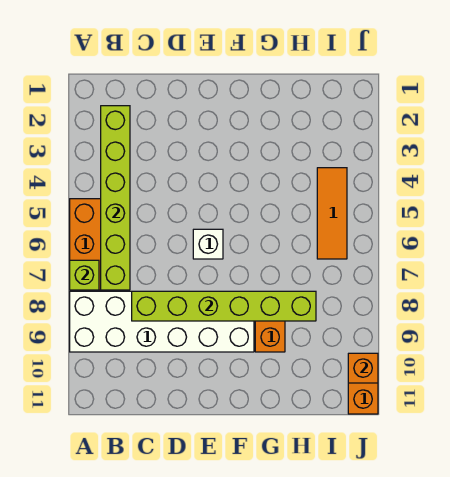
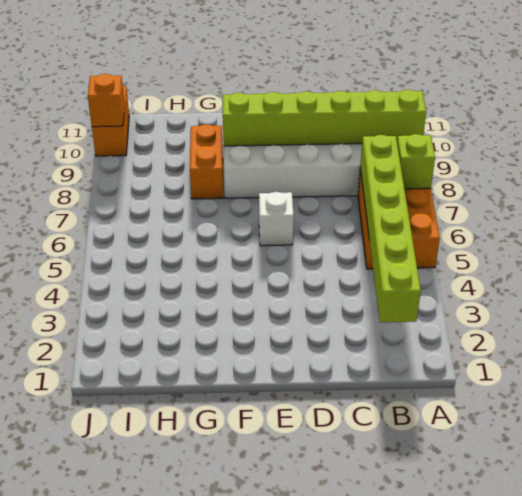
lime 1x6 brick [132,291,316,321] -> lime 1x6 brick moved to [223,90,426,146]
orange 1x3 tile [317,168,347,259] -> none

